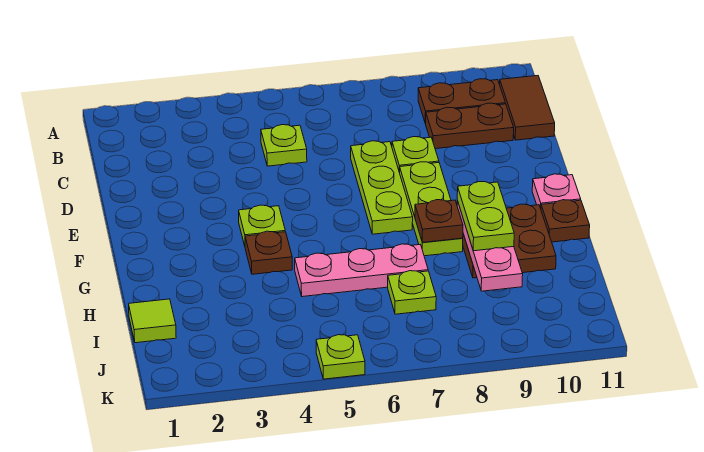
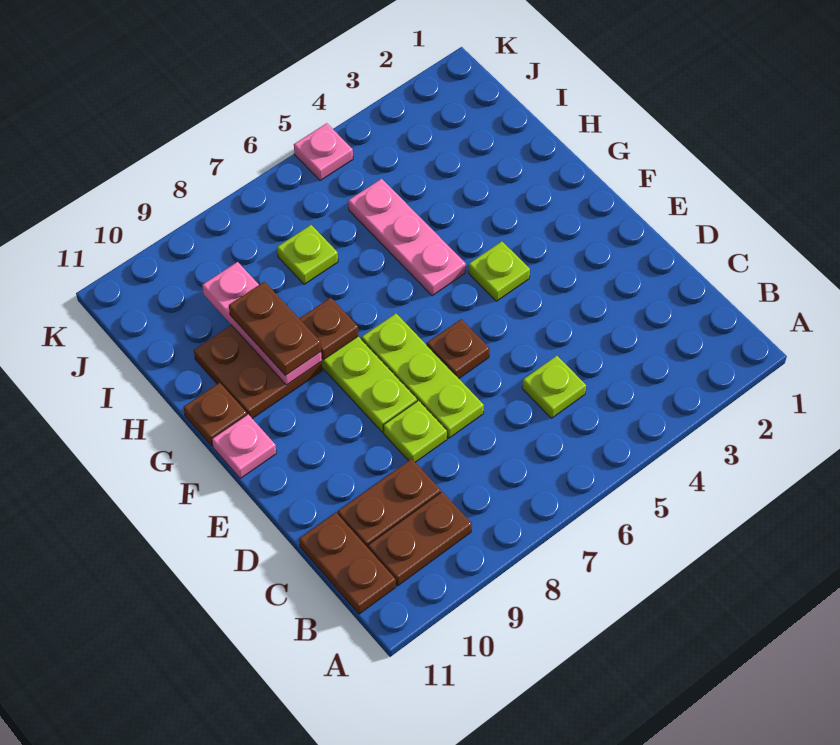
brown 1x2 tile [500,76,555,140] -> brown 1x2 plate [299,513,396,614]
brown 1x1 plate [245,231,292,274] -> brown 1x1 plate moved to [427,319,490,378]
lime 1x2 plate [457,182,514,251] -> brown 1x2 plate [229,282,321,375]
pink 1x3 plate [295,244,428,297] -> pink 1x3 plate turned to [348,179,466,296]
lime 1x1 tile [129,299,176,343] -> none
lime 1x1 plate [316,335,365,379] -> pink 1x1 plate [294,123,353,181]

